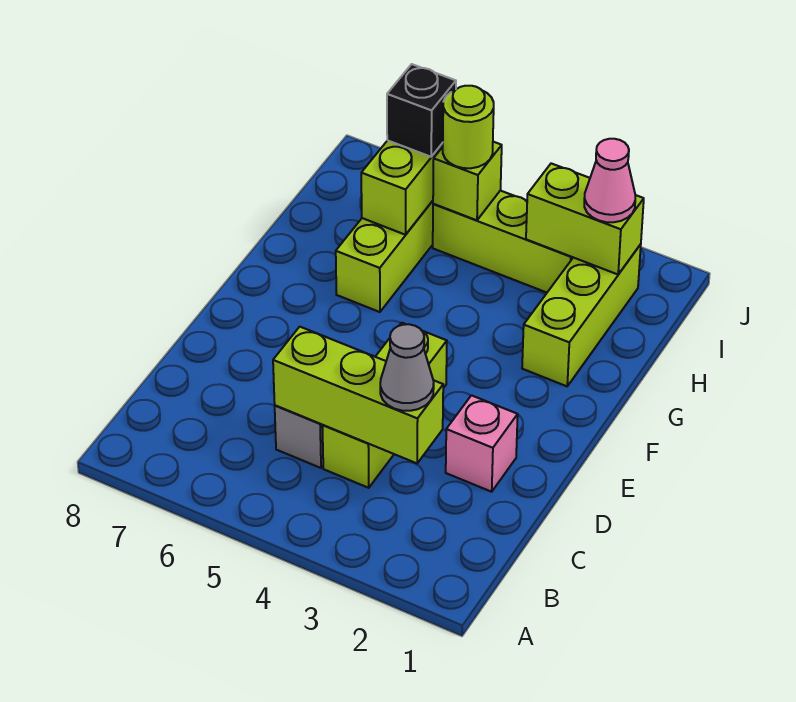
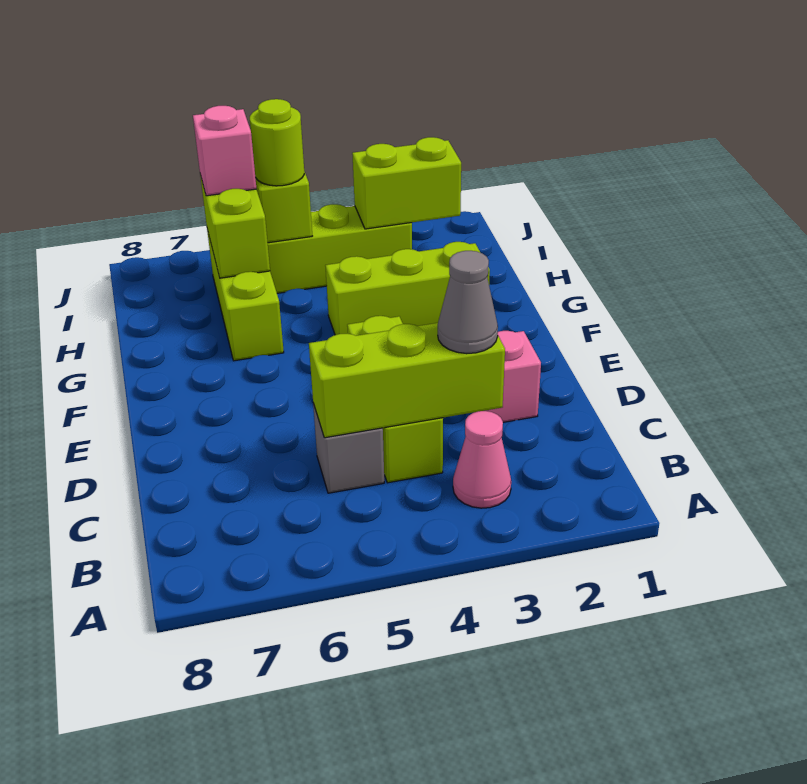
lime 1x3 brick [522,244,641,386] -> lime 1x3 brick turned to [325,242,490,335]
pink 1x1 cone [584,139,635,222] -> pink 1x1 cone moved to [453,411,511,508]
black 1x1 brick [387,64,456,157] -> pink 1x1 brick [193,106,256,196]

